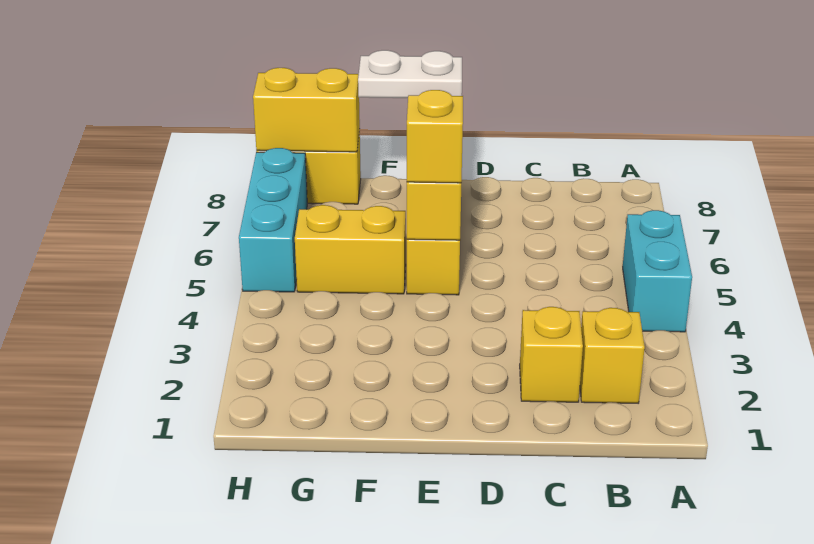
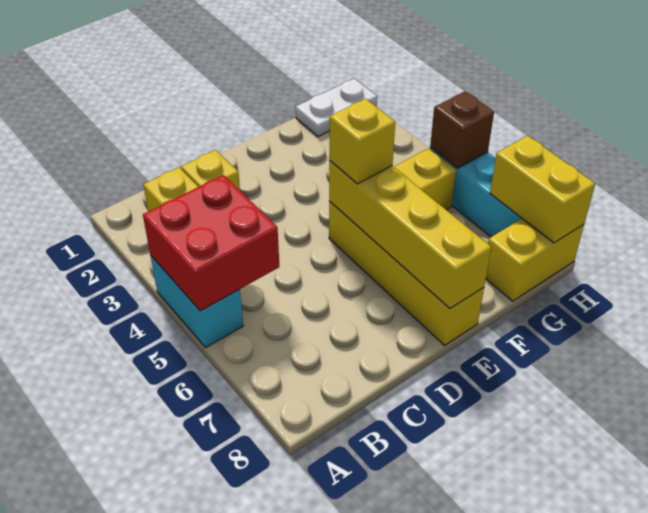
none -> red 2x2 brick [143,175,279,311]
white 1x2 plate [358,50,462,98] -> white 1x2 plate moved to [296,79,377,137]
yellow 1x2 brick [253,68,360,152] -> yellow 1x2 brick turned to [490,136,595,243]
none -> brown 1x1 brick [430,91,494,168]

